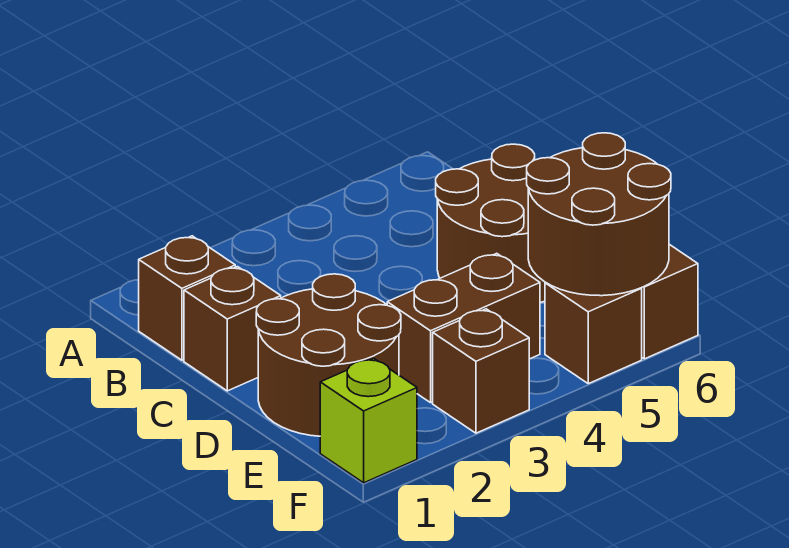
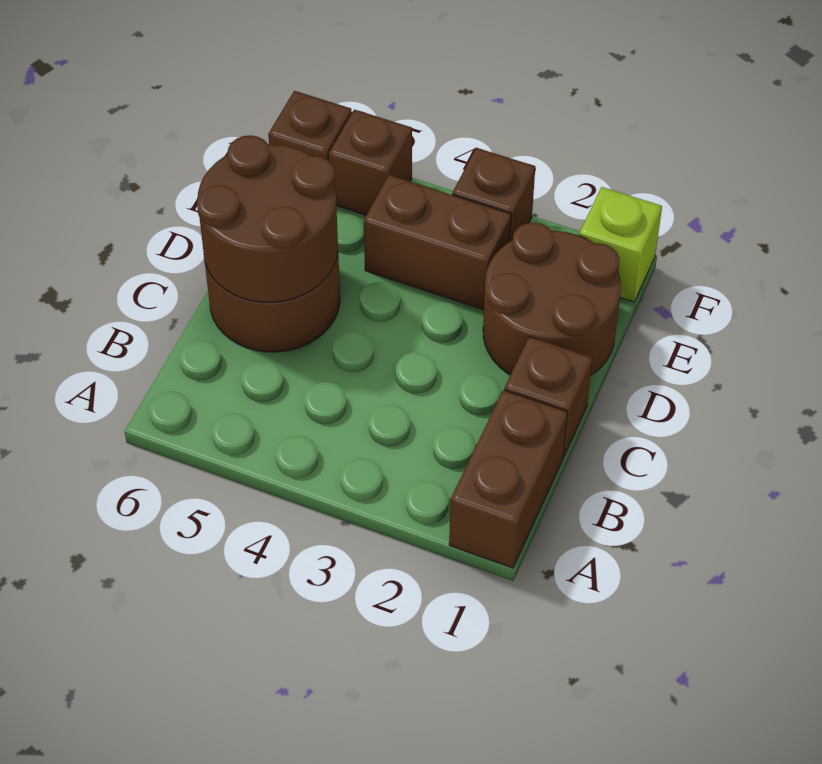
brown 1x1 brick [138,236,235,360] -> brown 1x2 brick [449,390,567,568]
brown 2x2 round brick [527,133,671,296] -> brown 2x2 round brick moved to [197,135,338,302]

